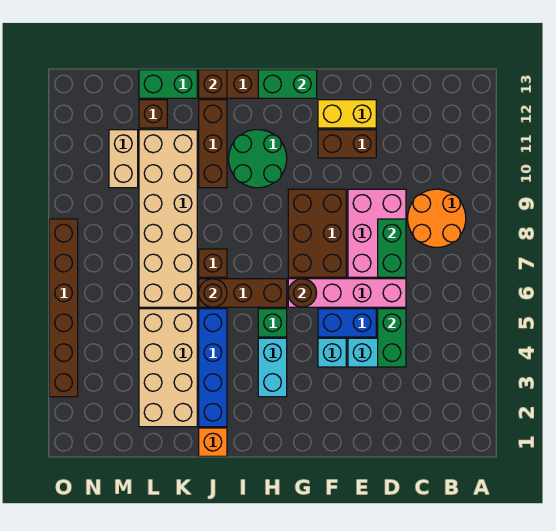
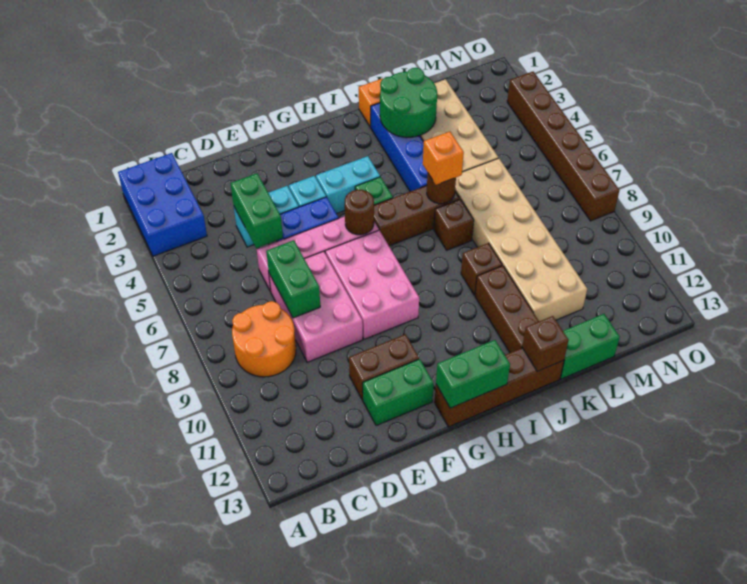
none -> blue 2x3 brick [118,153,207,256]
yellow 1x2 brick [318,100,376,128] -> green 1x2 brick [363,359,434,426]
brown 2x3 brick [288,189,346,277] -> pink 2x3 brick [325,230,419,339]
cyan 1x2 brick [258,338,287,397] -> cyan 1x2 brick turned to [316,156,380,214]
green 2x2 round brick [229,130,287,188] -> green 2x2 round brick moved to [380,68,437,137]
none -> orange 1x1 brick [423,132,464,185]
brown 1x1 brick [139,100,167,128] -> brown 1x1 brick moved to [461,243,502,295]
tan 1x2 brick [109,130,138,188] -> none

